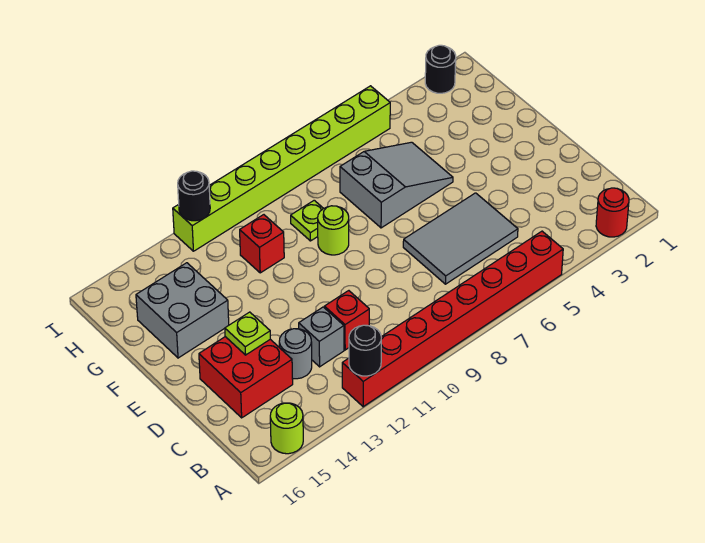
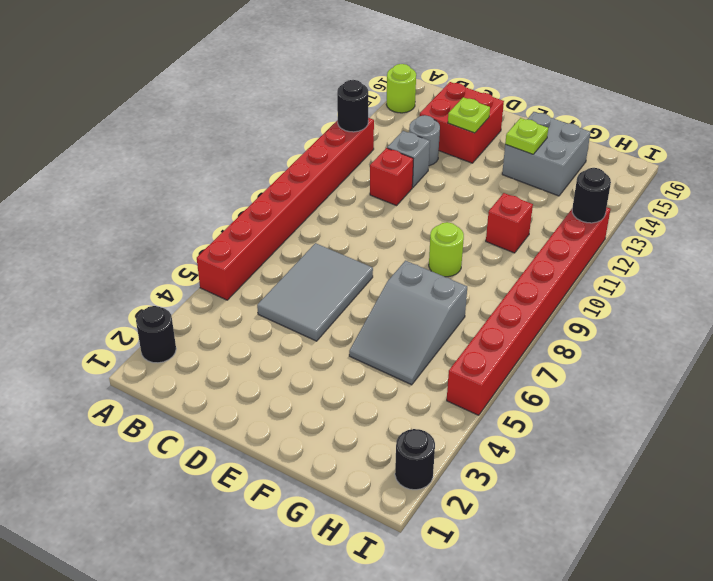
red 1x1 round brick [596,188,629,237] -> black 1x1 round brick [136,306,176,363]
lime 1x1 plate [291,200,323,241] -> lime 1x1 plate moved to [505,118,548,154]
lime 1x8 brick [173,86,390,251] -> red 1x8 brick [447,208,611,415]

